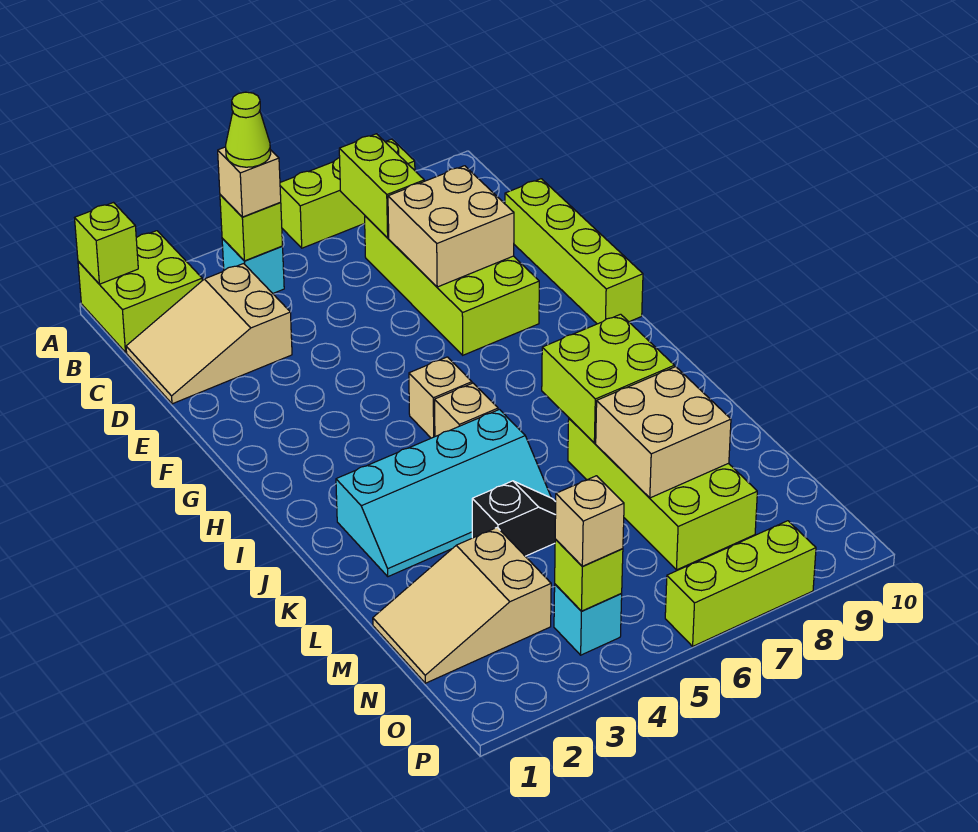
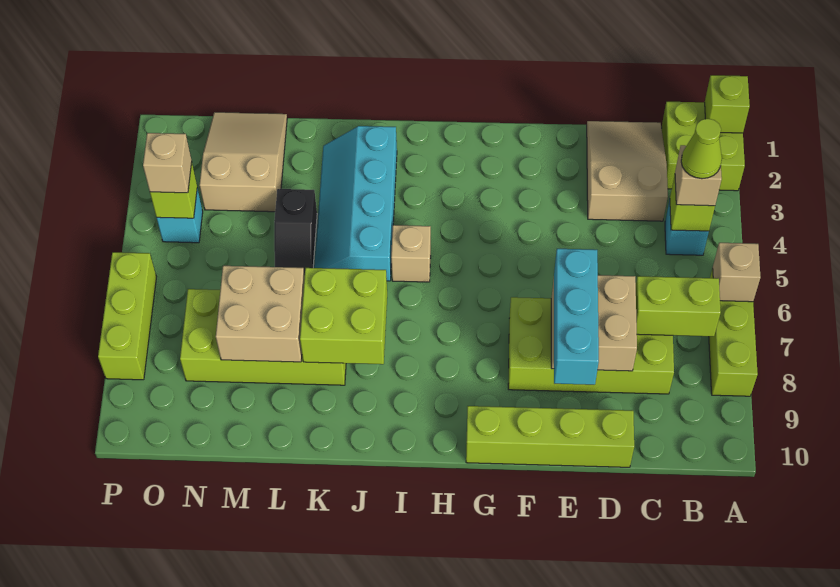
none -> cyan 1x3 brick [554,249,599,385]
tan 1x1 brick [409,357,472,438] -> tan 1x1 brick moved to [713,243,761,302]

